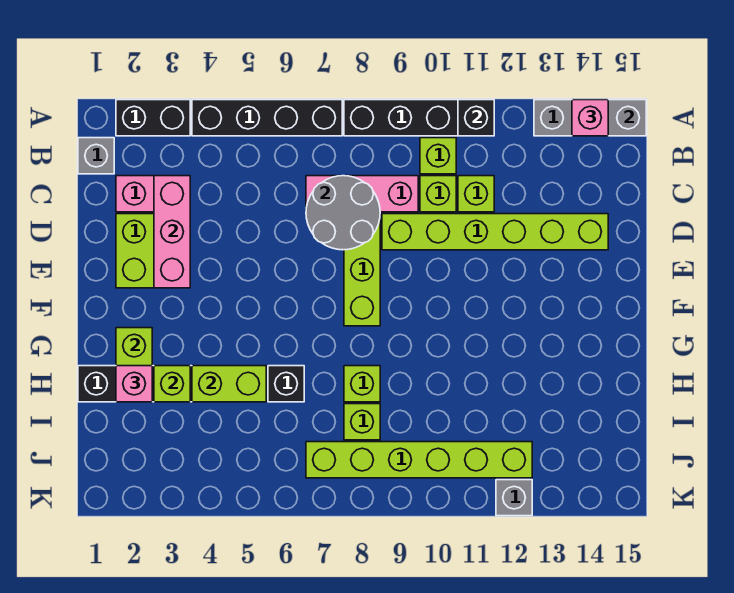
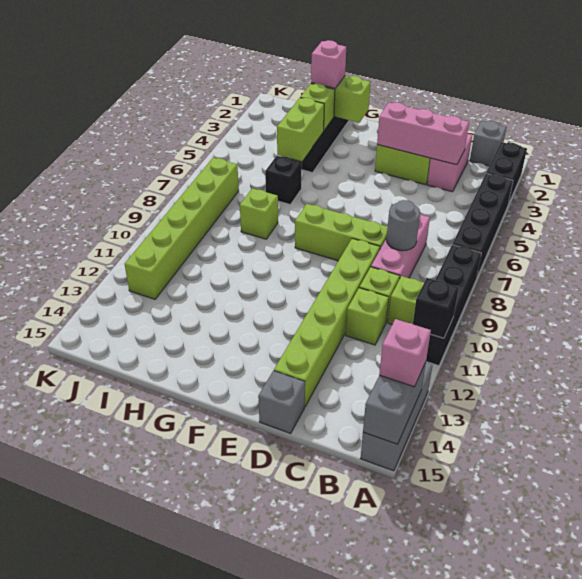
grey 2x2 round brick [306,176,380,250] -> grey 1x1 round brick [386,200,420,251]
lime 1x1 brick [344,404,380,440] -> none
grey 1x1 brick [496,480,532,516] -> grey 1x1 brick moved to [258,371,305,433]

